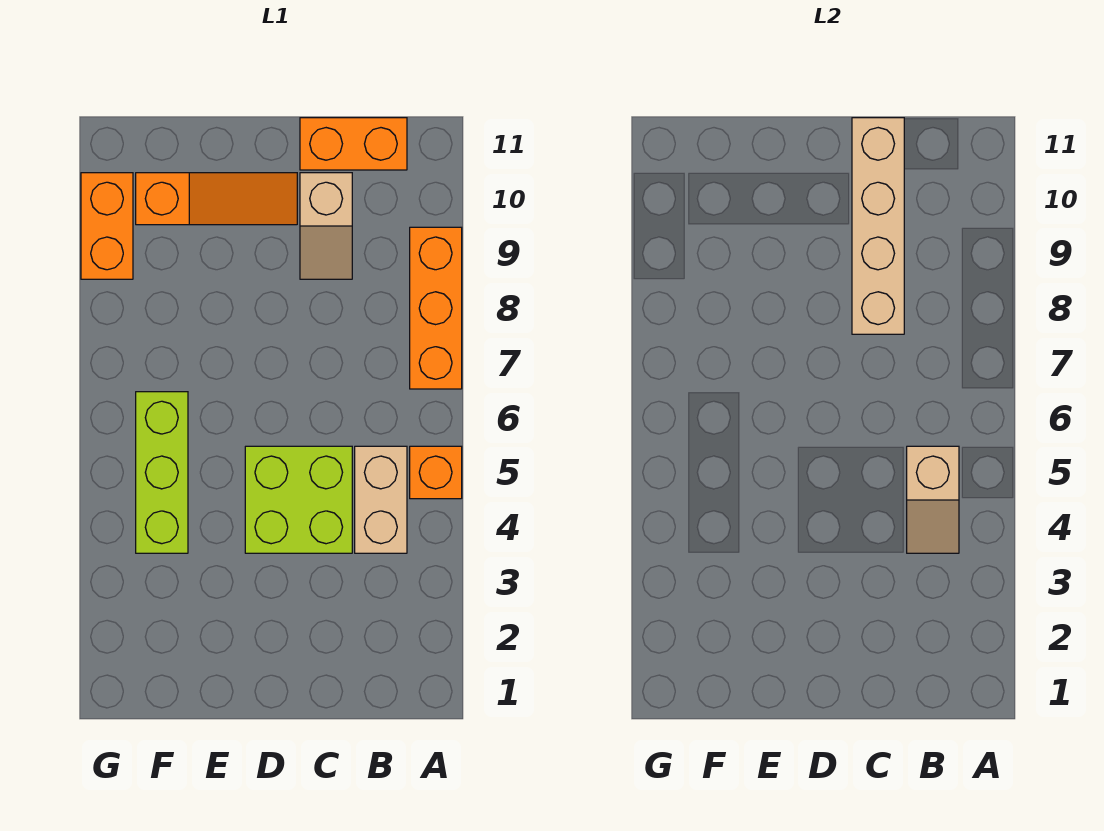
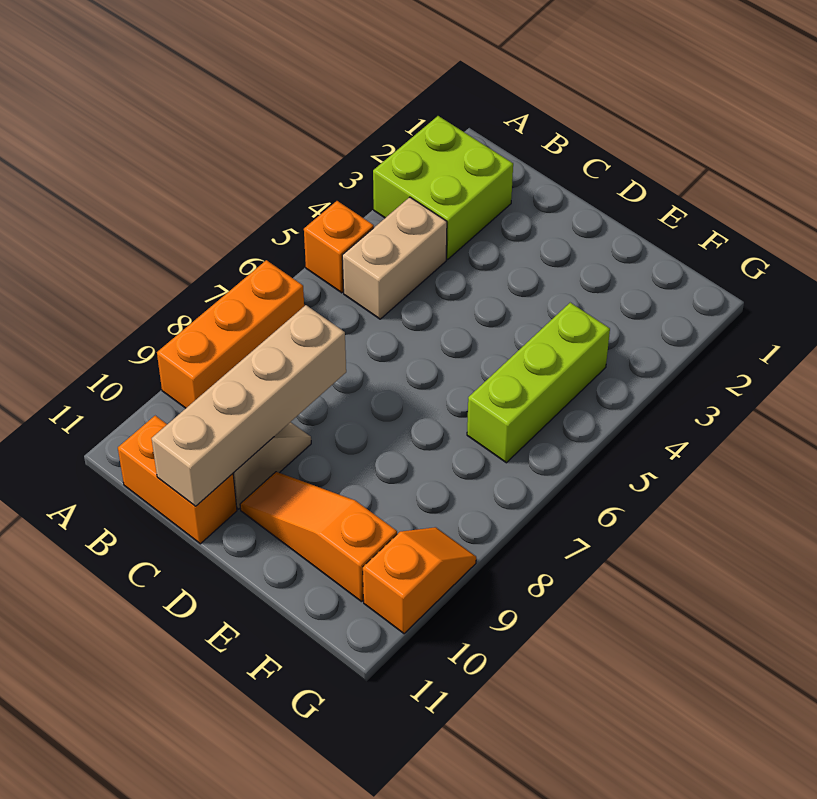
tan 1x2 slope [907,446,959,553] -> none
lime 2x2 brick [245,446,352,553] -> lime 2x2 brick moved to [373,116,513,259]
orange 1x2 brick [81,173,133,279] -> orange 1x2 slope [363,527,476,634]

